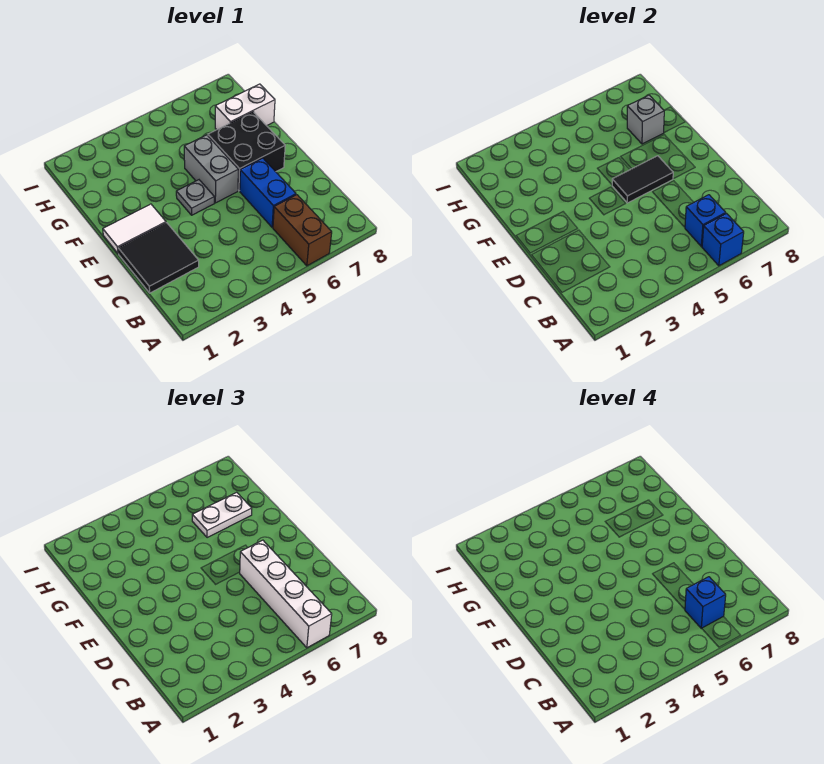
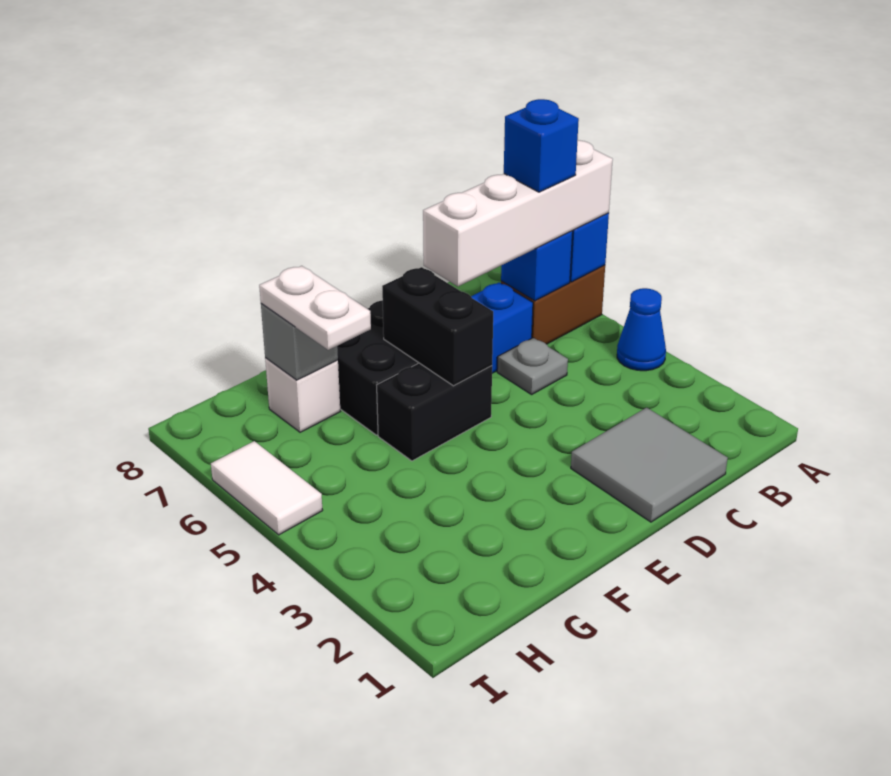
none -> blue 1x1 cone [617,288,666,371]
black 2x2 tile [118,223,199,293] -> grey 2x2 tile [571,408,728,522]
white 1x2 tile [103,204,166,254] -> white 1x2 tile moved to [211,441,323,535]
grey 1x1 plate [176,180,214,215] -> grey 1x1 plate moved to [497,338,568,395]
grey 1x2 brick [184,135,238,203] -> black 1x2 brick [377,363,492,461]
black 1x2 tile [612,156,673,203] -> black 1x2 brick [382,267,493,386]
white 1x2 brick [215,84,275,130] -> white 1x1 brick [265,358,340,432]

